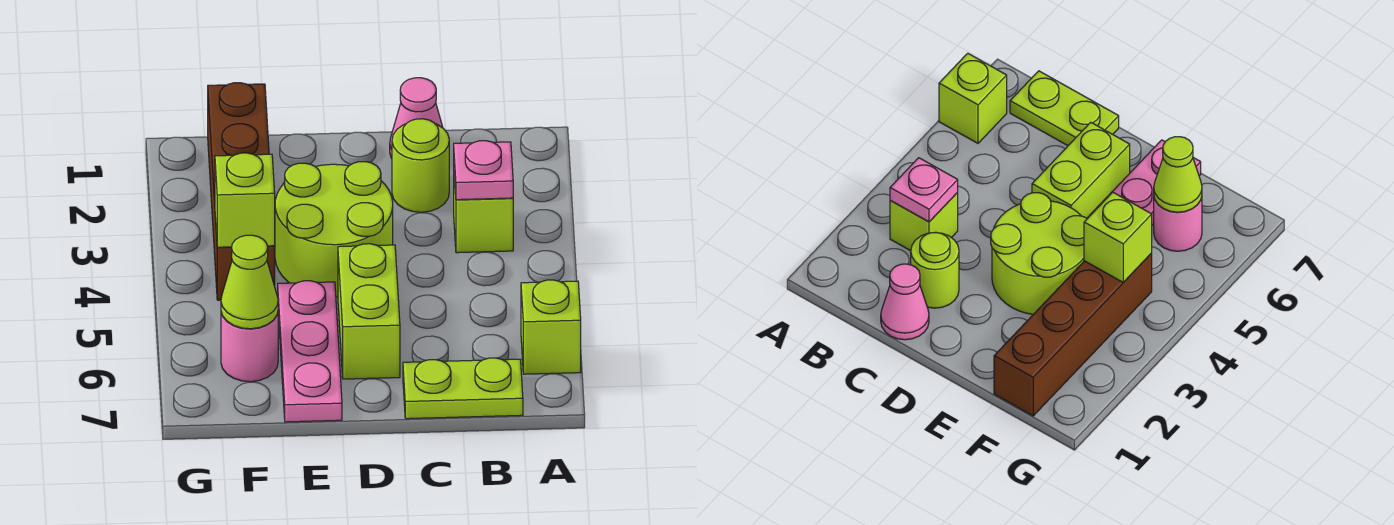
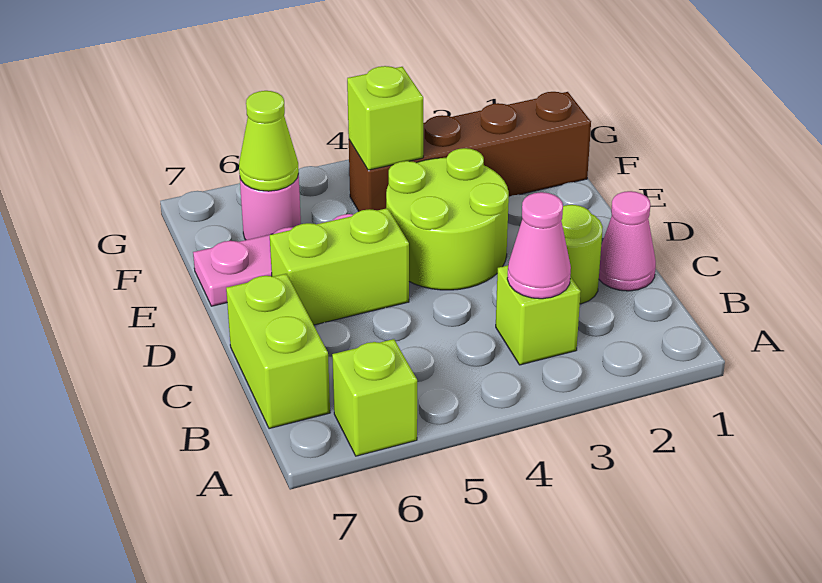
pink 1x1 plate [454,141,513,200] -> pink 1x1 cone [507,192,571,299]
lime 1x2 plate [403,358,523,419] -> lime 1x2 brick [226,274,330,429]

